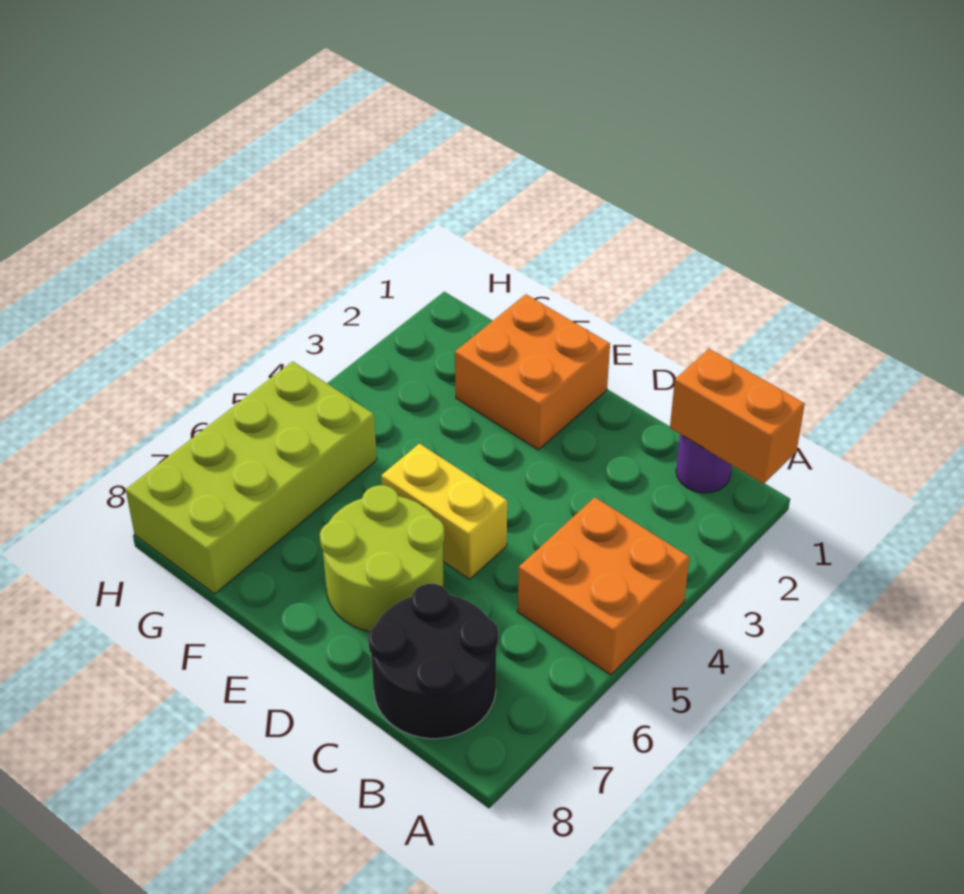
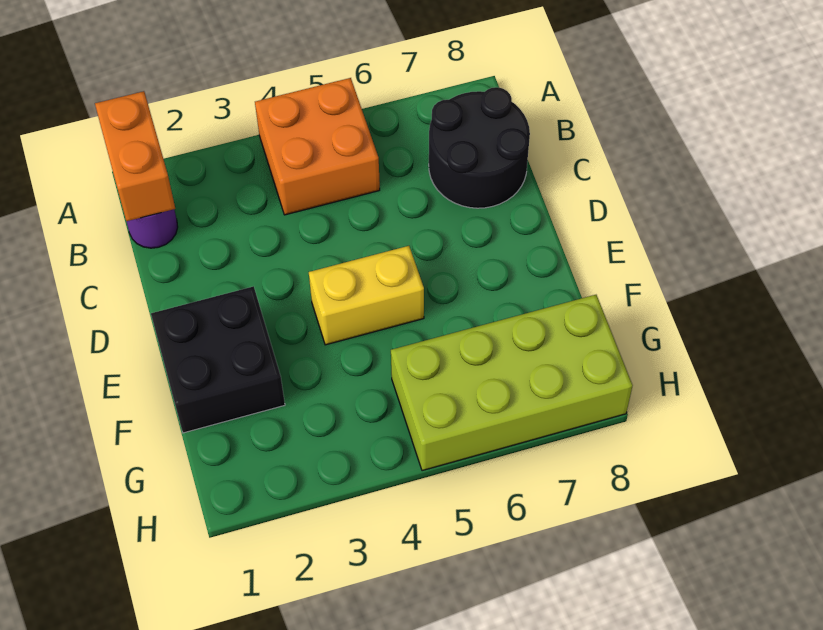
yellow 1x2 brick [381,444,507,579] -> yellow 1x2 brick turned to [309,246,424,345]
lime 2x2 round brick [320,485,445,632] -> none
orange 2x2 brick [455,294,610,450] -> black 2x2 brick [151,286,285,433]

